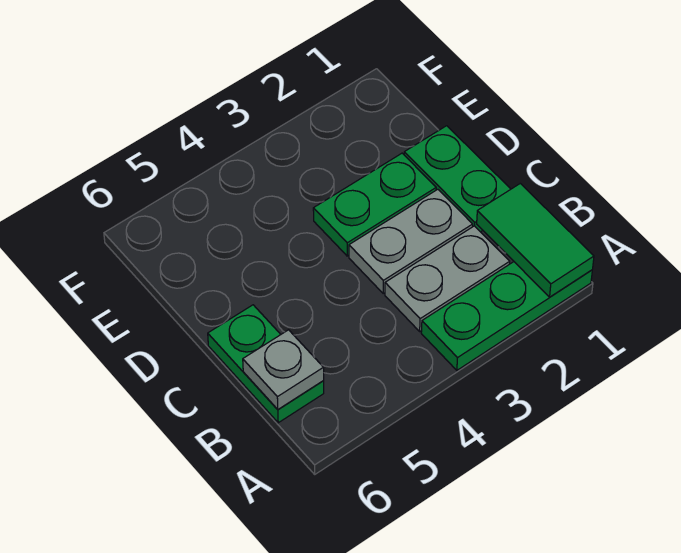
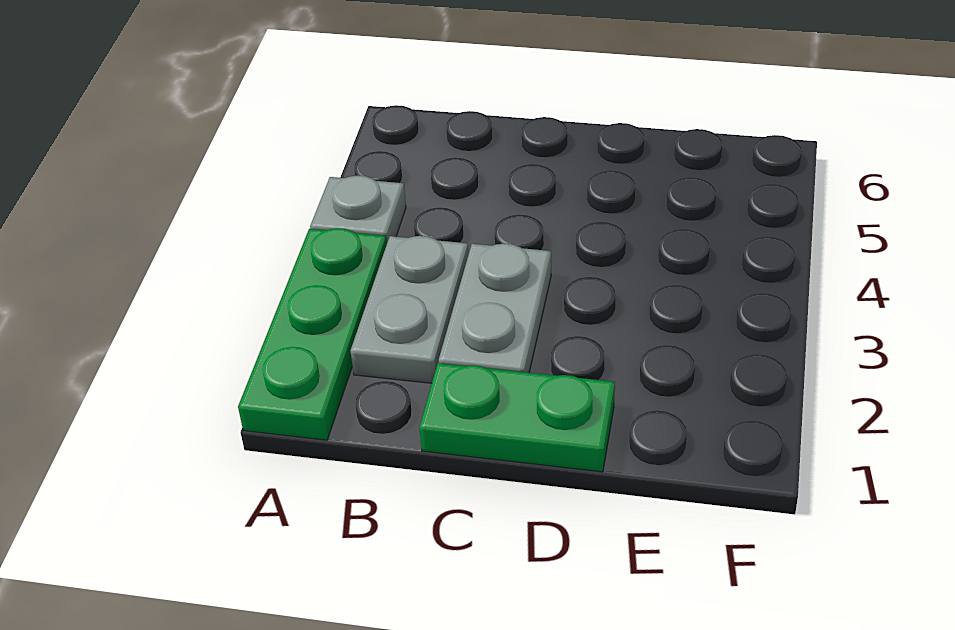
green 1x2 tile [477,184,594,297] -> none
green 1x2 plate [208,305,324,423] -> none
grey 1x1 plate [243,330,324,409] -> grey 1x1 plate moved to [310,175,406,243]
green 1x2 plate [313,153,436,256] -> none

